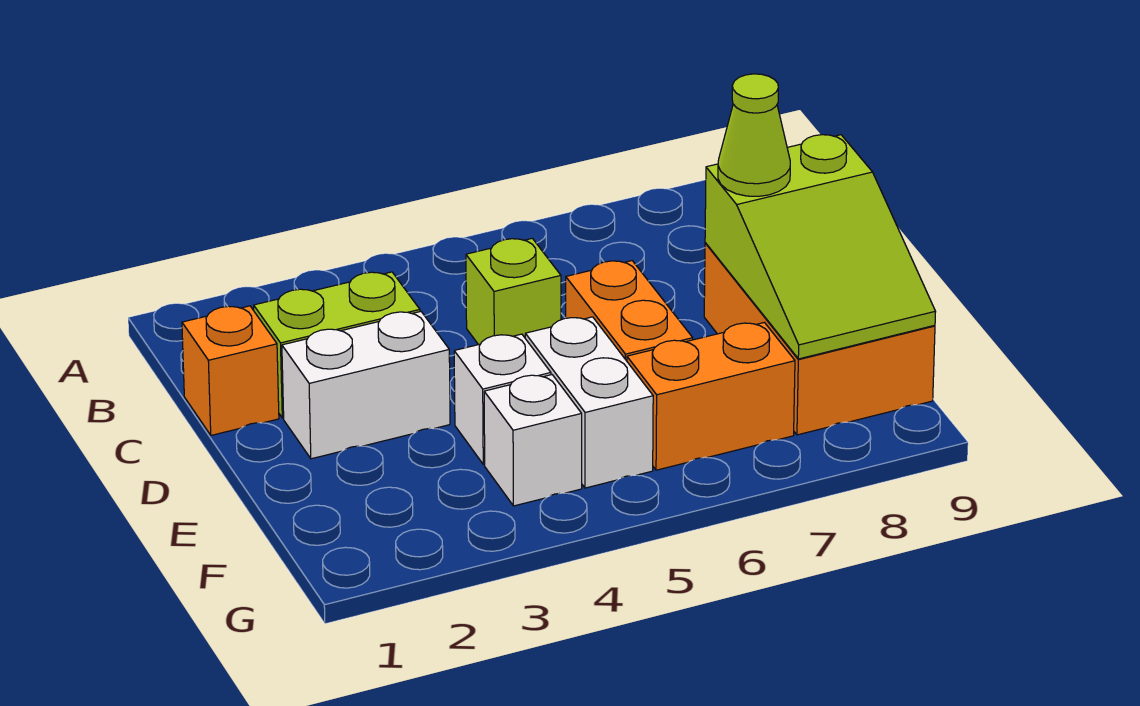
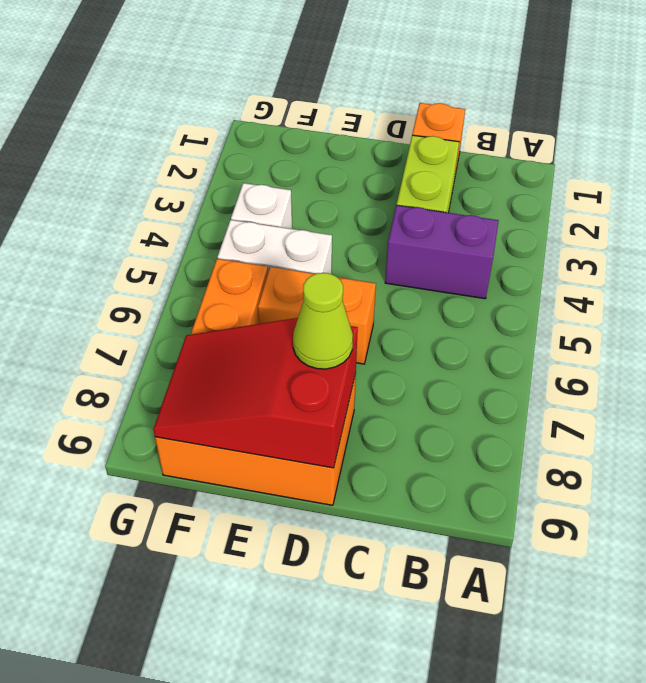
none -> purple 1x2 brick [385,205,499,299]
lime 1x1 brick [466,238,561,345] -> none
white 1x2 brick [282,312,450,459] -> none
lime 2x3 slope [705,135,936,359] -> red 2x3 slope [153,318,358,468]
white 1x1 brick [454,334,551,464] -> none

